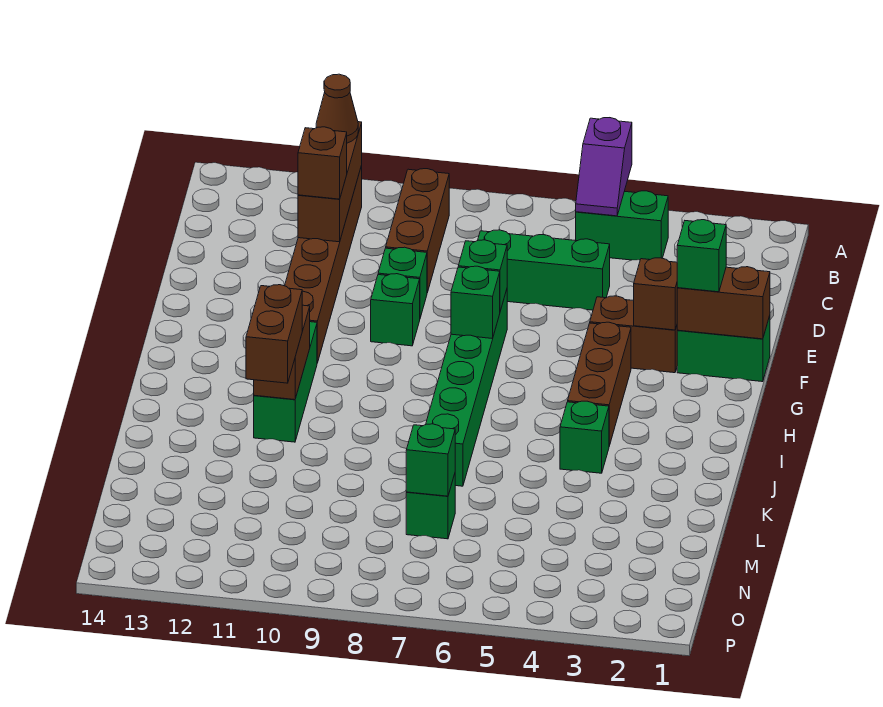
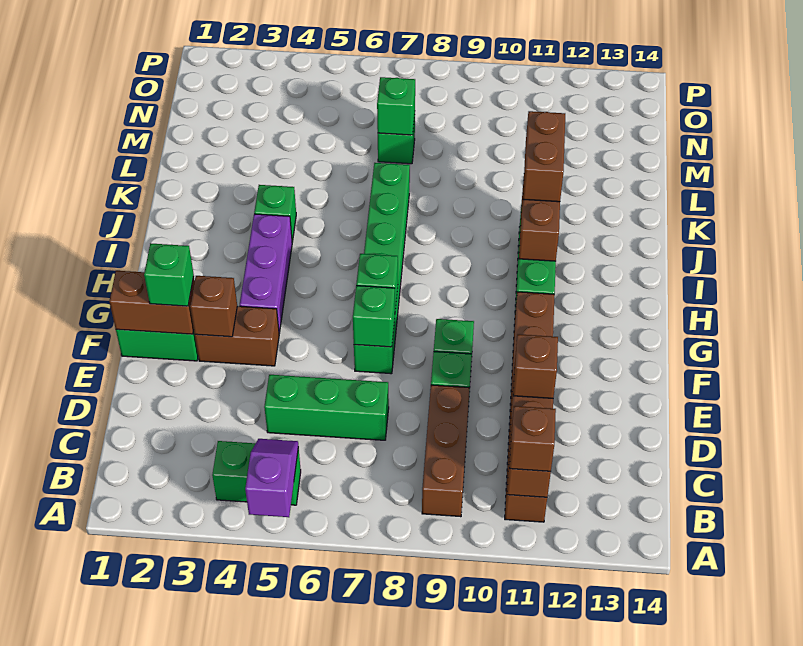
brown 1x1 cone [316,74,358,143] -> brown 1x1 brick [509,406,556,472]
brown 1x3 brick [568,322,631,446] -> purple 1x3 brick [240,214,292,333]

